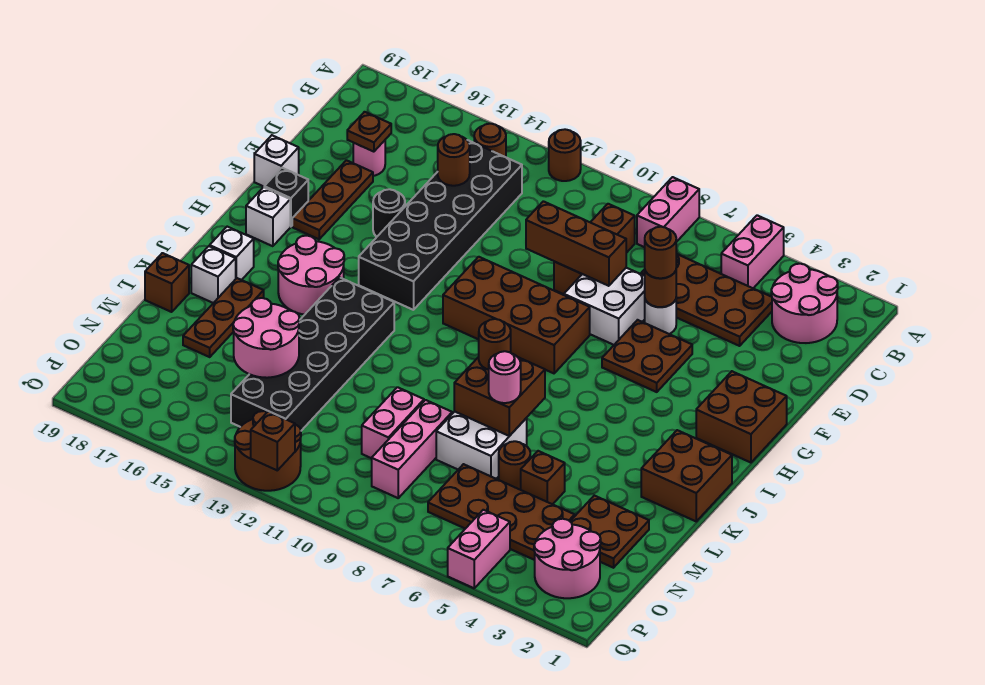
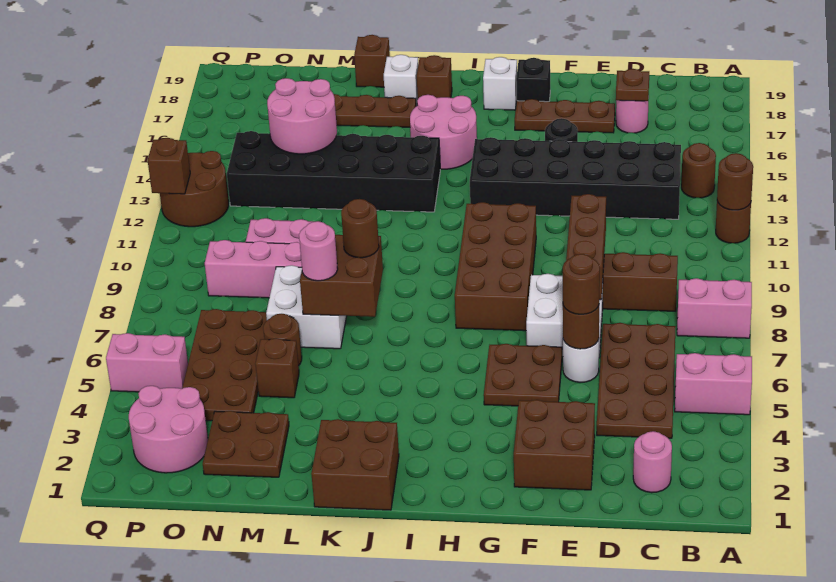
pink 2x2 round brick [771,264,838,343] -> pink 1x1 round brick [633,431,672,493]
brown 1x1 round brick [438,134,470,186] -> brown 1x1 round brick moved to [717,153,753,210]
white 1x1 brick [254,135,299,186] -> none
brown 2x2 brick [696,371,787,463] -> brown 2x2 brick moved to [514,400,595,490]
white 1x1 brick [210,227,254,280] -> brown 1x1 brick [417,55,452,98]

